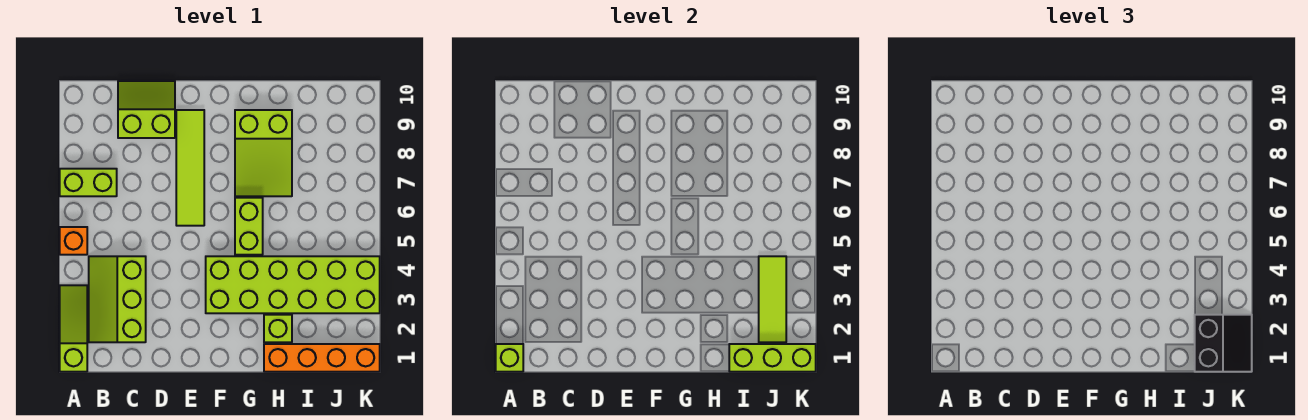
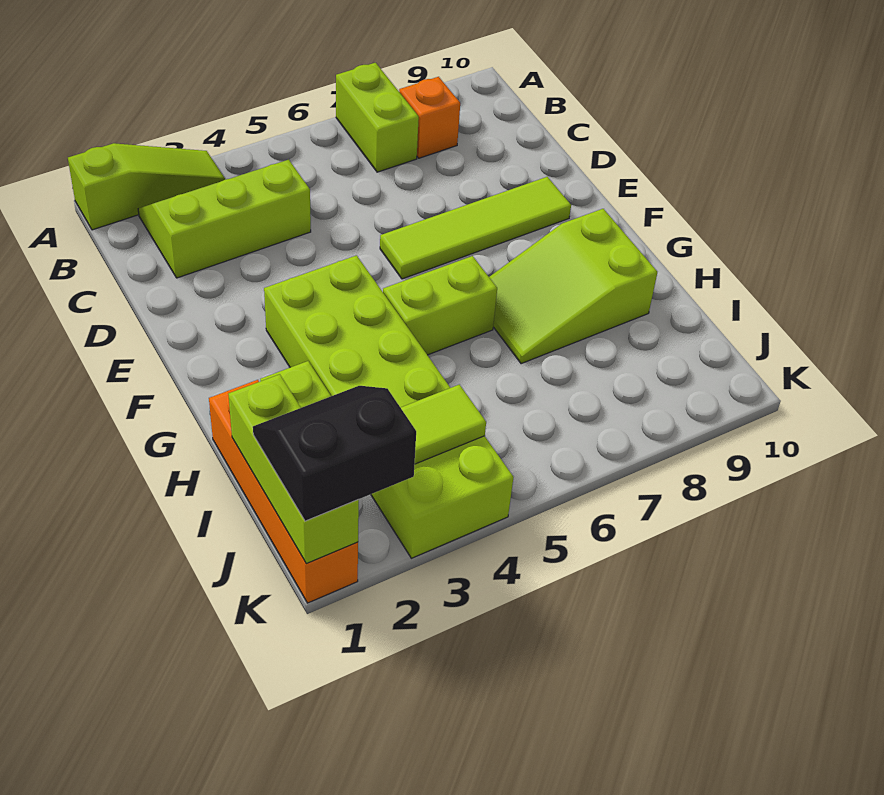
lime 1x1 brick [496,344,523,372] -> none
orange 1x1 brick [60,227,87,255] -> orange 1x1 brick moved to [399,77,460,158]
lime 2x2 slope [118,81,175,138] -> none
black 2x2 slope [1195,315,1252,372] -> black 2x2 slope turned to [253,386,416,521]

